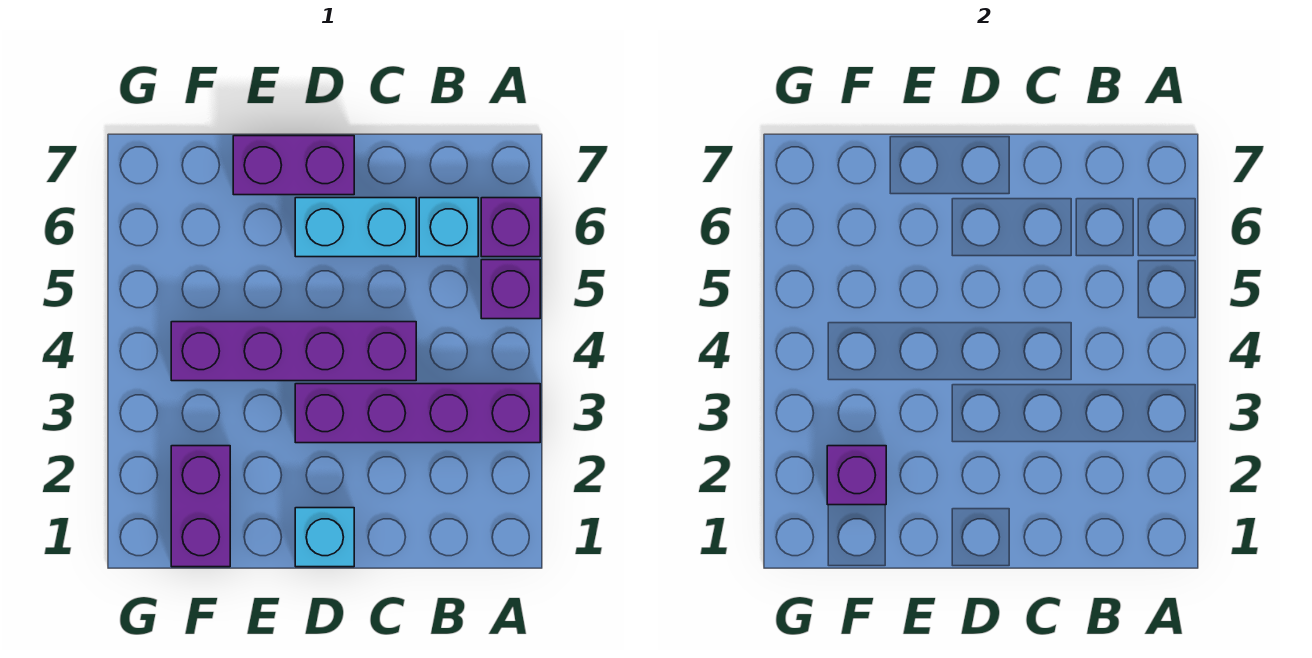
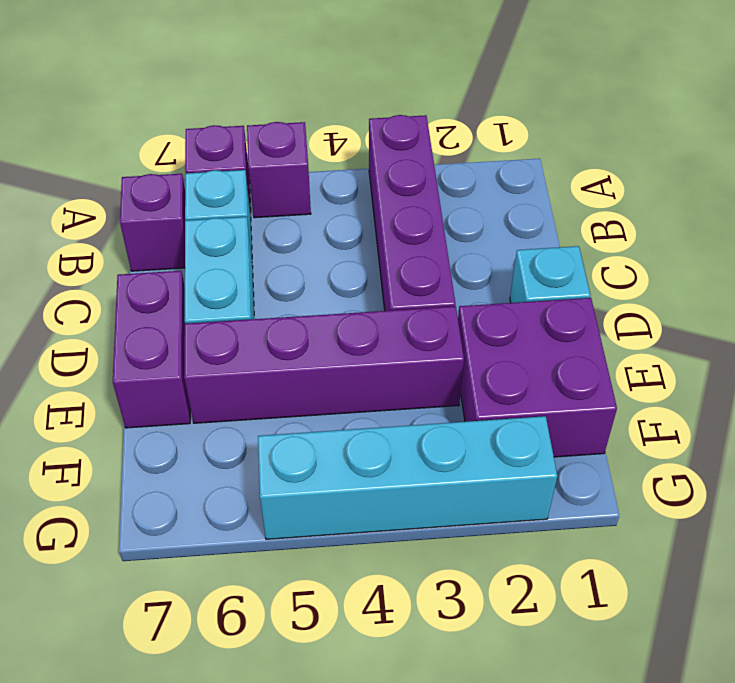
purple 1x4 brick [171,322,416,381] -> purple 1x4 brick turned to [184,306,464,423]
purple 1x2 brick [171,446,230,567] -> purple 2x2 brick [458,298,617,457]
purple 1x1 brick [827,446,886,505] -> purple 1x1 brick moved to [120,174,185,271]
none -> cyan 1x4 brick [258,416,557,539]

